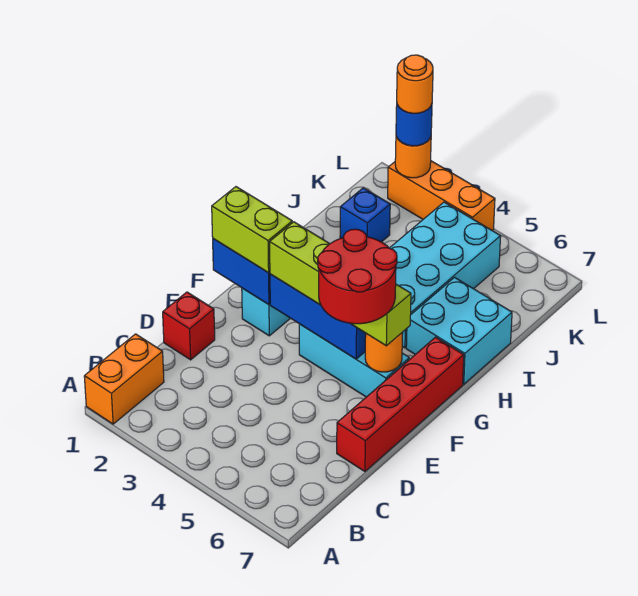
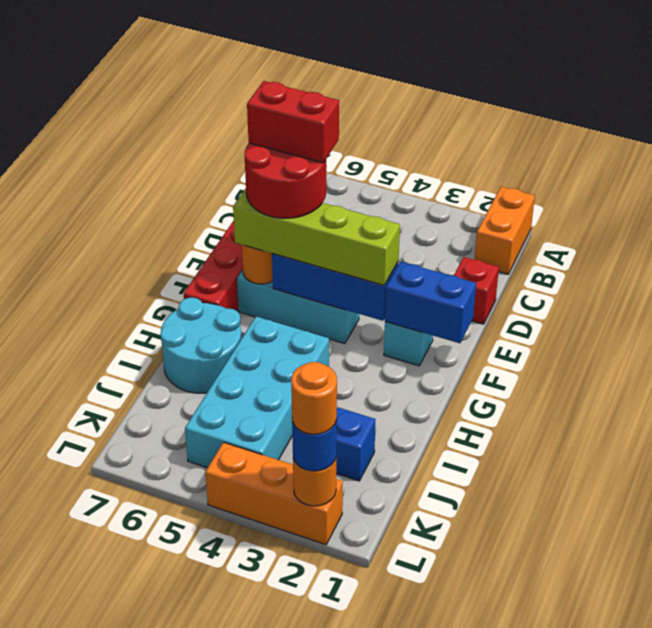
none -> red 1x2 brick [247,81,339,163]
lime 1x2 brick [212,187,292,273] -> none
cyan 2x2 brick [406,278,512,384] -> cyan 2x2 round brick [160,297,241,393]

